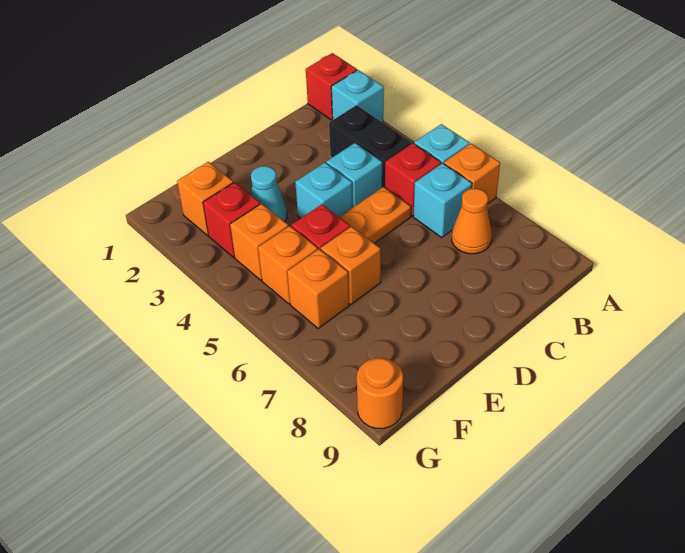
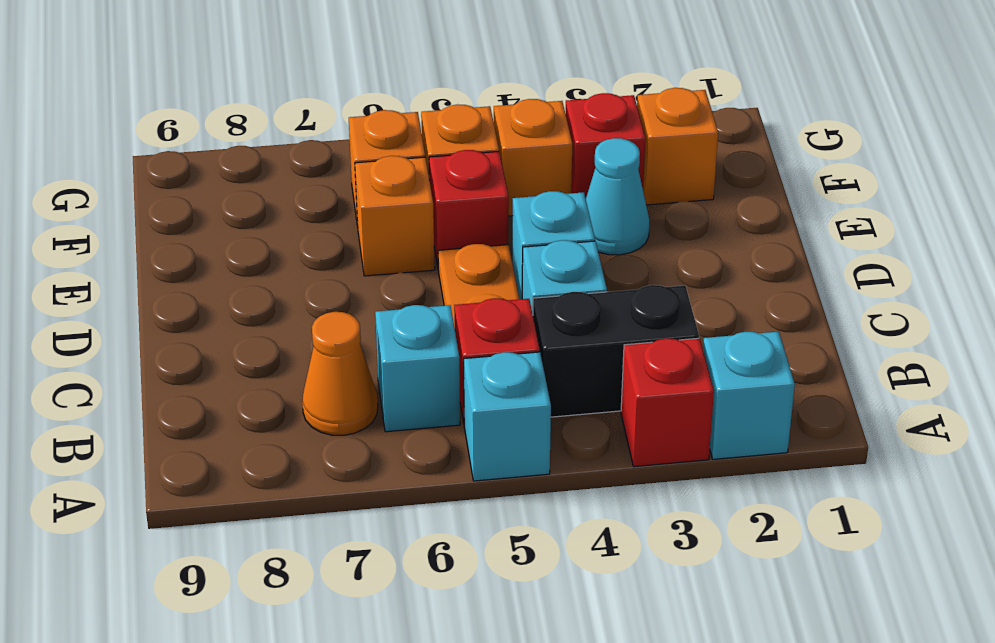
red 1x1 brick [306,53,357,120] -> red 1x1 brick moved to [621,338,714,467]
orange 1x1 brick [444,144,500,203] -> none
orange 1x1 round brick [357,358,403,429] -> none

